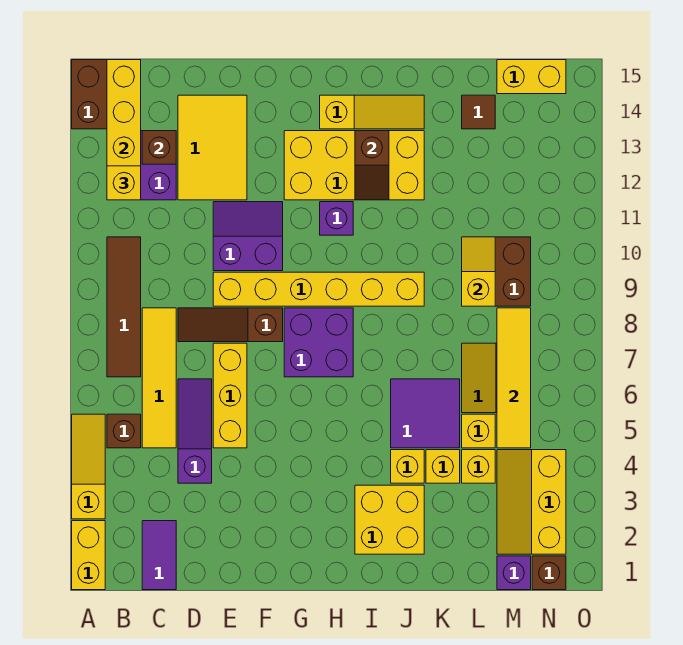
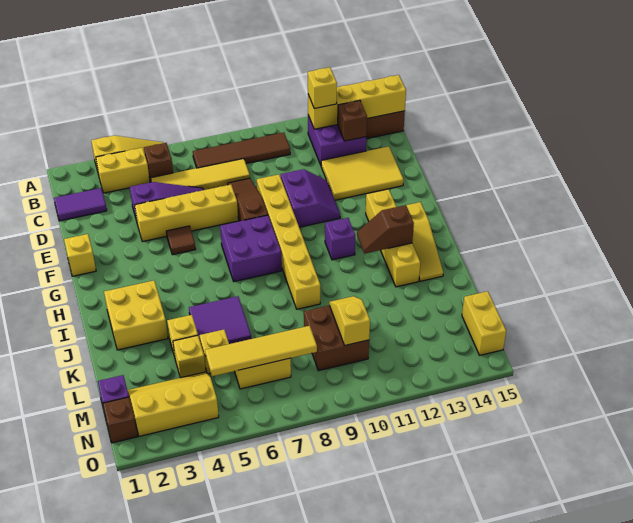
yellow 1x2 brick [72,521,105,590] -> yellow 1x2 brick moved to [96,148,150,193]
yellow 1x3 brick [213,343,247,448] -> yellow 1x4 brick [135,185,238,242]
yellow 2x4 brick [284,131,424,200] -> yellow 1x4 brick [366,189,420,287]
yellow 1x1 brick [391,450,424,483] -> yellow 1x1 brick moved to [64,234,96,276]
yellow 1x2 slope [462,237,495,306] -> yellow 1x2 slope turned to [329,296,370,345]
brown 1x1 tile [462,95,495,129] -> brown 1x1 tile moved to [166,226,196,255]

